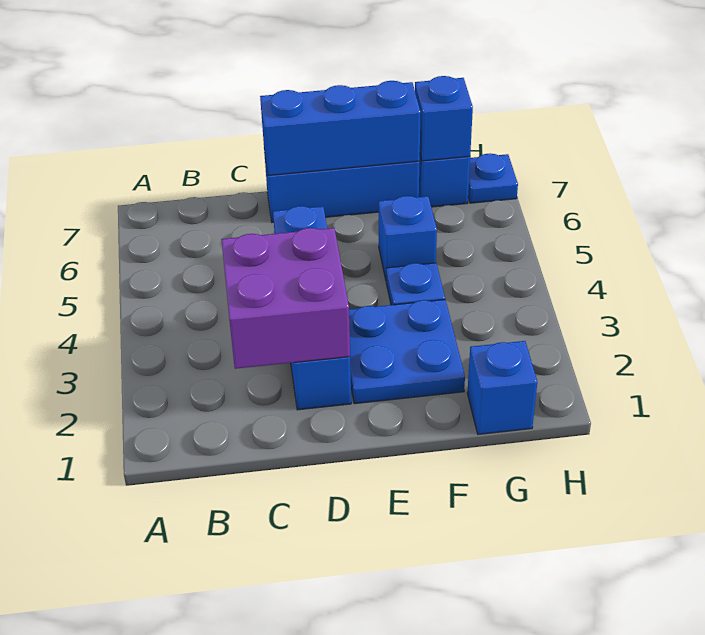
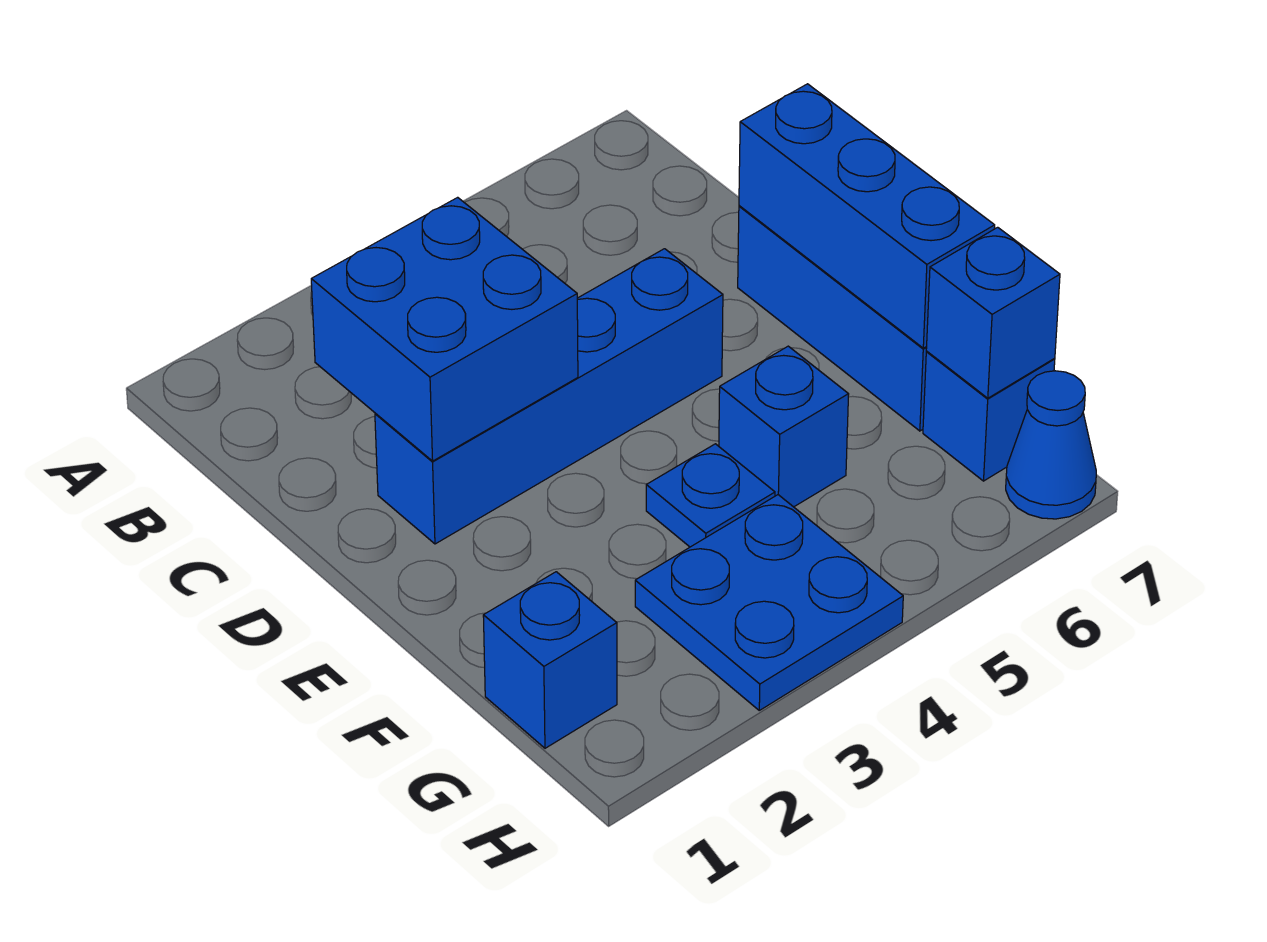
purple 2x2 brick [222,228,350,369] -> blue 2x2 brick [311,197,578,461]
blue 2x2 plate [349,300,465,404] -> blue 2x2 plate moved to [635,495,903,710]
blue 1x1 plate [468,154,518,203] -> blue 1x1 cone [1006,371,1096,519]

